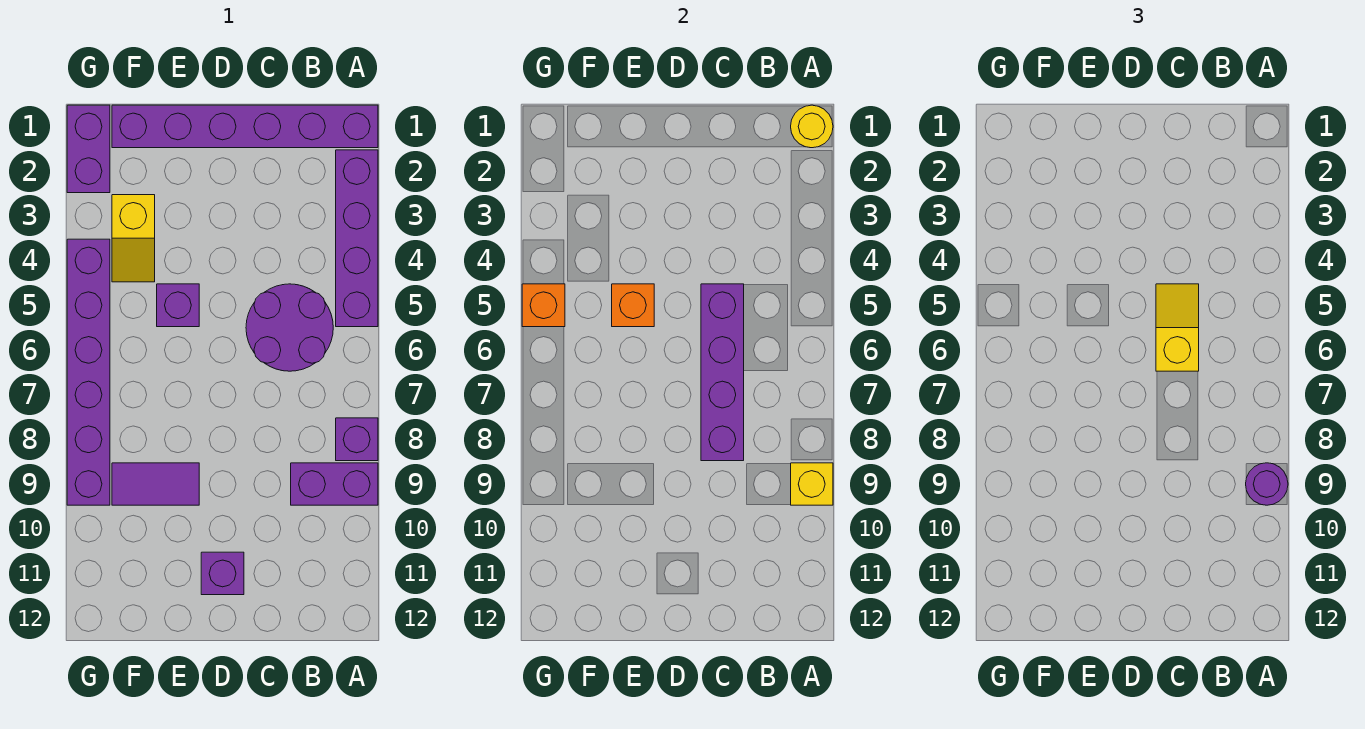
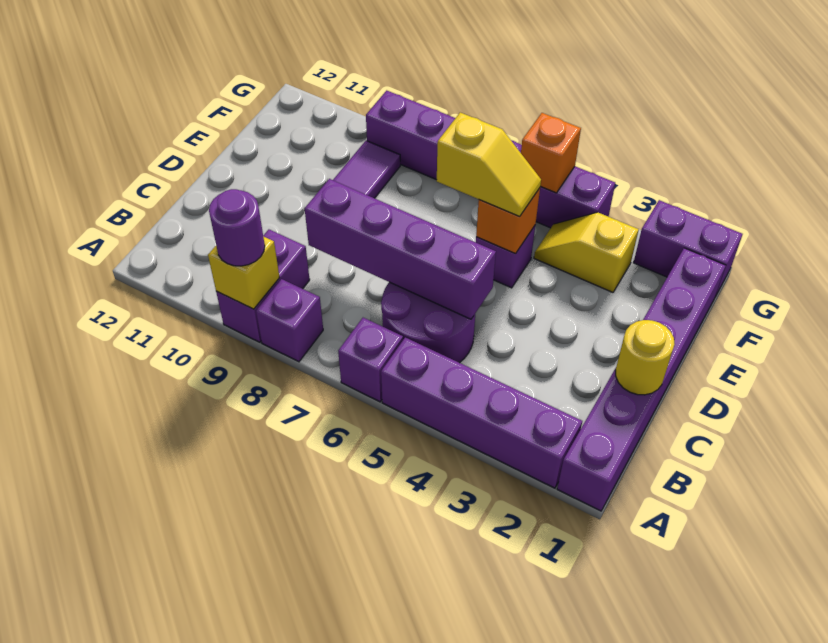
yellow 1x1 round brick [791,105,833,148] -> yellow 1x1 round brick moved to [616,320,675,395]
yellow 1x2 slope [1156,284,1199,371] -> yellow 1x2 slope moved to [437,112,541,217]
purple 1x1 brick [201,552,244,595] -> purple 1x1 brick moved to [338,318,403,402]

